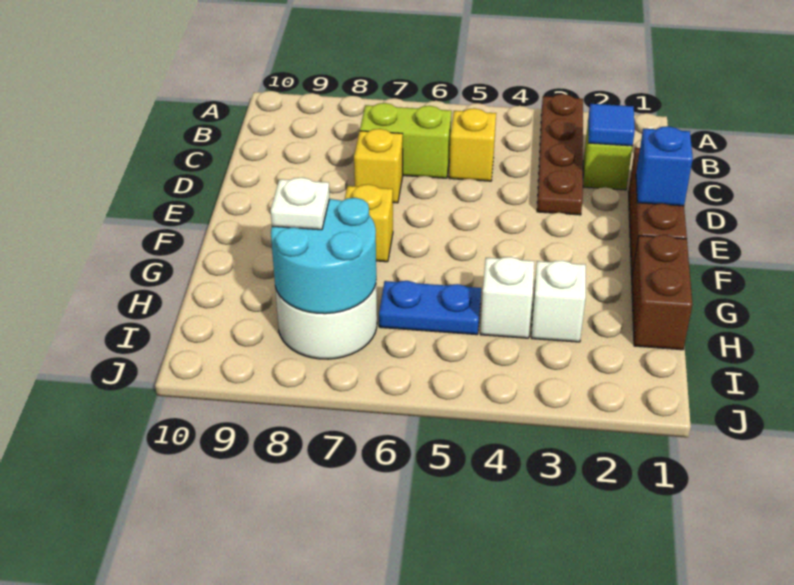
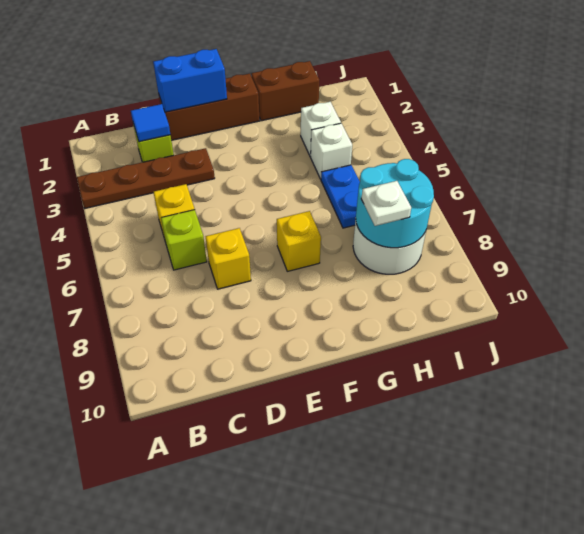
lime 1x2 brick [360,103,452,178] -> lime 1x1 brick [161,210,207,270]
blue 1x1 brick [636,126,693,206] -> blue 1x2 brick [153,49,227,112]

